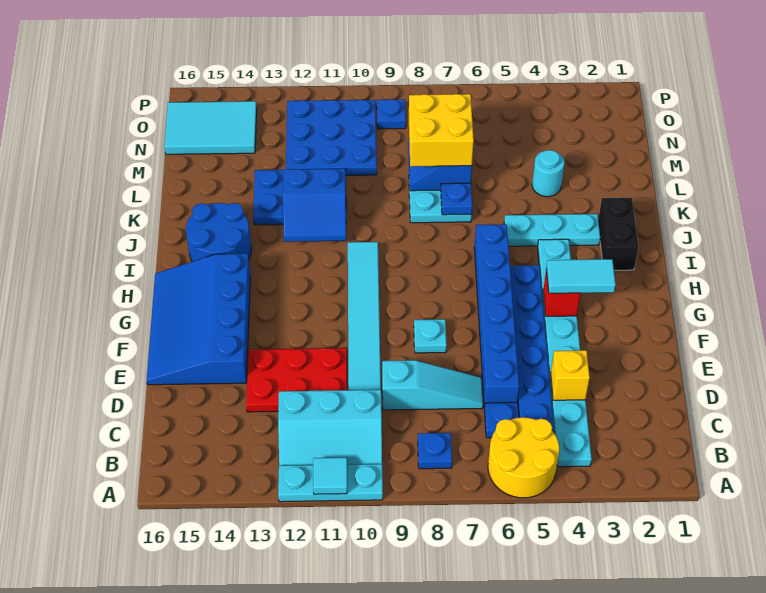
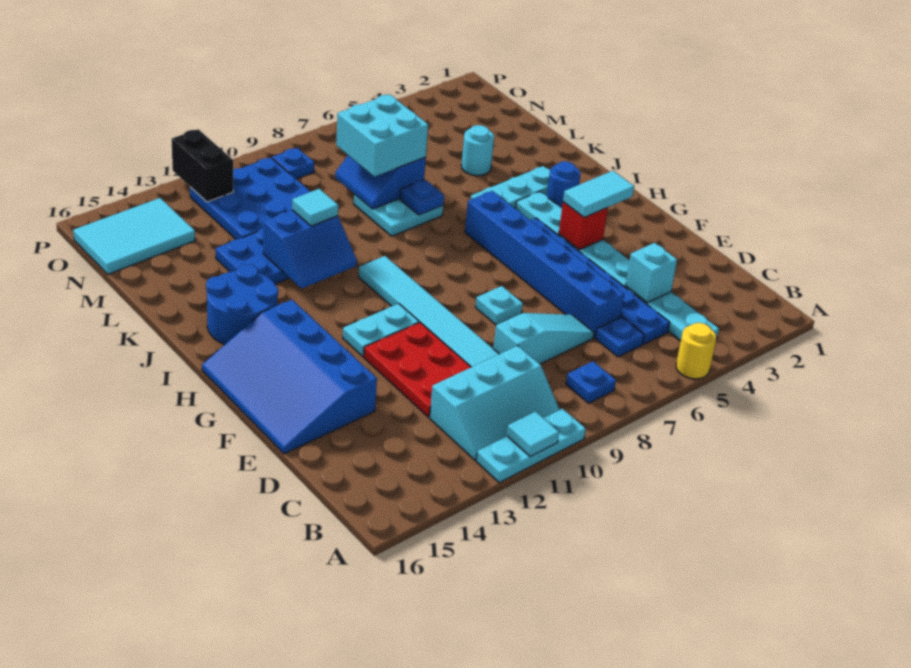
yellow 2x2 round brick [488,417,559,498] -> yellow 1x1 round brick [676,323,716,379]
yellow 1x1 brick [551,350,590,400] -> cyan 1x1 brick [625,243,677,303]
red 2x3 plate [246,348,347,412] -> red 2x3 plate turned to [364,322,471,417]
none -> cyan 1x2 plate [343,304,419,356]
black 1x2 brick [598,198,639,270] -> black 1x2 brick moved to [172,129,233,202]
none -> blue 1x1 round brick [547,161,581,208]
none -> cyan 1x1 tile [292,189,338,226]
yellow 2x2 brick [409,94,474,166] -> cyan 2x2 brick [336,94,428,177]

